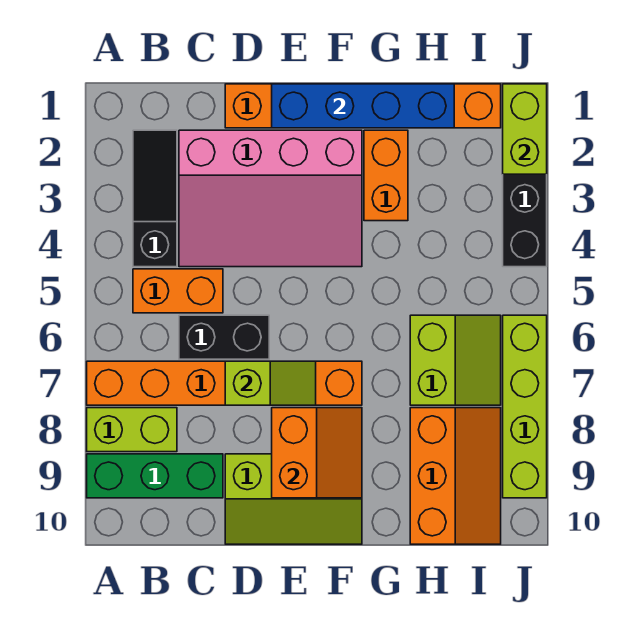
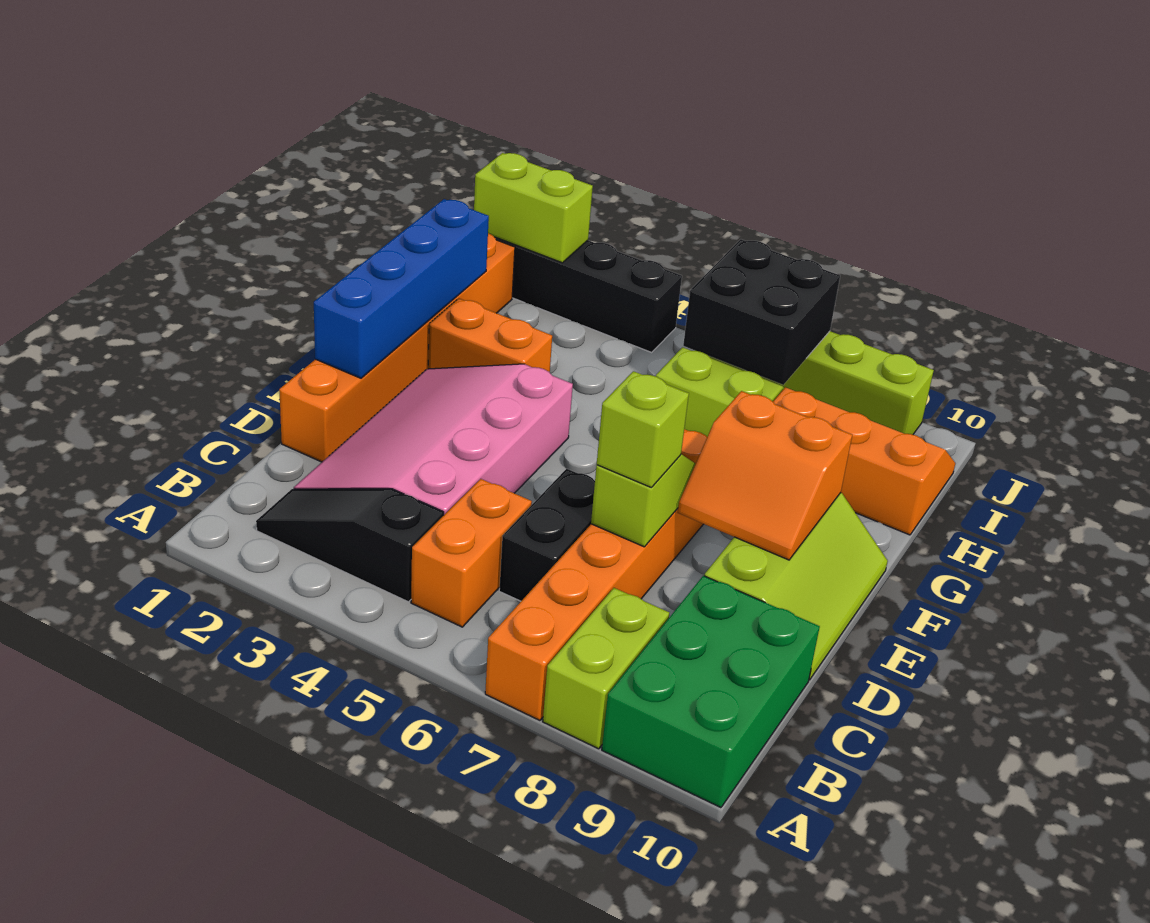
green 1x3 brick [87,454,223,498] -> green 2x3 brick [602,576,820,808]
pink 3x4 slope [179,130,362,267] -> pink 3x4 slope turned to [294,364,573,515]
none -> lime 1x1 brick [597,371,689,488]
orange 2x2 slope [272,408,362,498] -> orange 2x2 slope turned to [677,391,852,560]
none -> black 2x2 brick [683,239,840,385]

